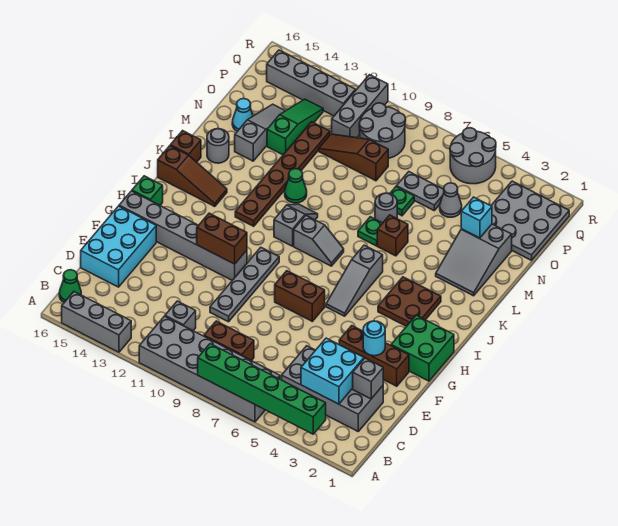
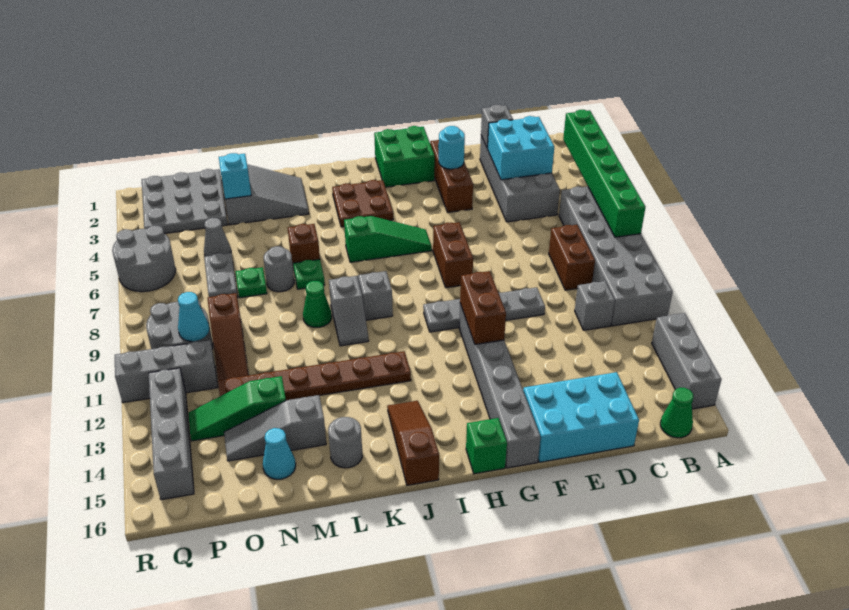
grey 1x3 slope [326,245,383,316] -> green 1x3 slope [344,216,432,262]
grey 1x2 slope [274,204,318,246] -> grey 1x2 slope turned to [329,276,369,346]
brown 1x1 brick [170,131,201,162] -> none
green 1x1 cone [285,169,307,203] -> green 1x1 cone moved to [303,281,332,327]
none -> cyan 1x1 cone [178,292,209,341]

